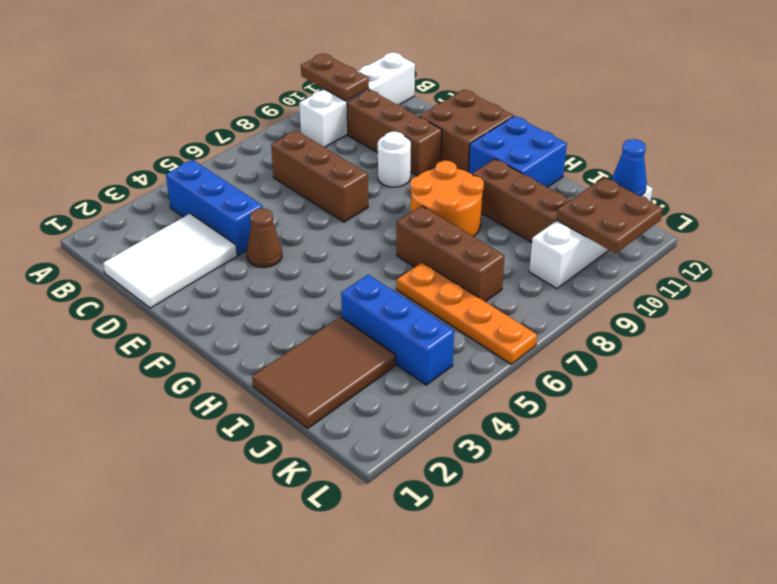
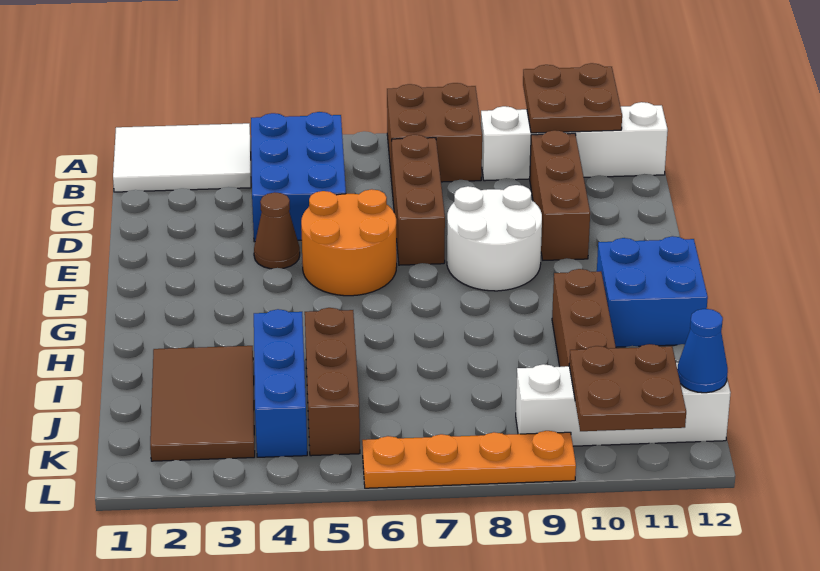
brown 1x2 plate [301,53,369,101] -> brown 2x2 plate [523,63,622,133]
blue 1x3 brick [166,160,263,255] -> blue 2x3 brick [251,112,346,242]
white 2x3 tile [103,214,237,308] -> white 2x3 tile moved to [113,123,251,192]
white 1x1 round brick [378,132,411,187] -> white 2x2 round brick [447,185,542,291]
brown 2x2 brick [419,90,514,172] -> brown 2x2 brick moved to [387,83,482,182]
orange 2x2 round brick [410,161,484,237] -> orange 2x2 round brick moved to [301,189,397,296]
brown 1x3 brick [397,206,505,302] -> brown 1x3 brick moved to [305,308,360,456]
brown 2x3 tile [252,317,396,428] -> brown 2x3 tile turned to [150,346,255,461]
orange 1x4 plate [397,262,537,364] -> orange 1x4 plate turned to [362,431,576,488]

